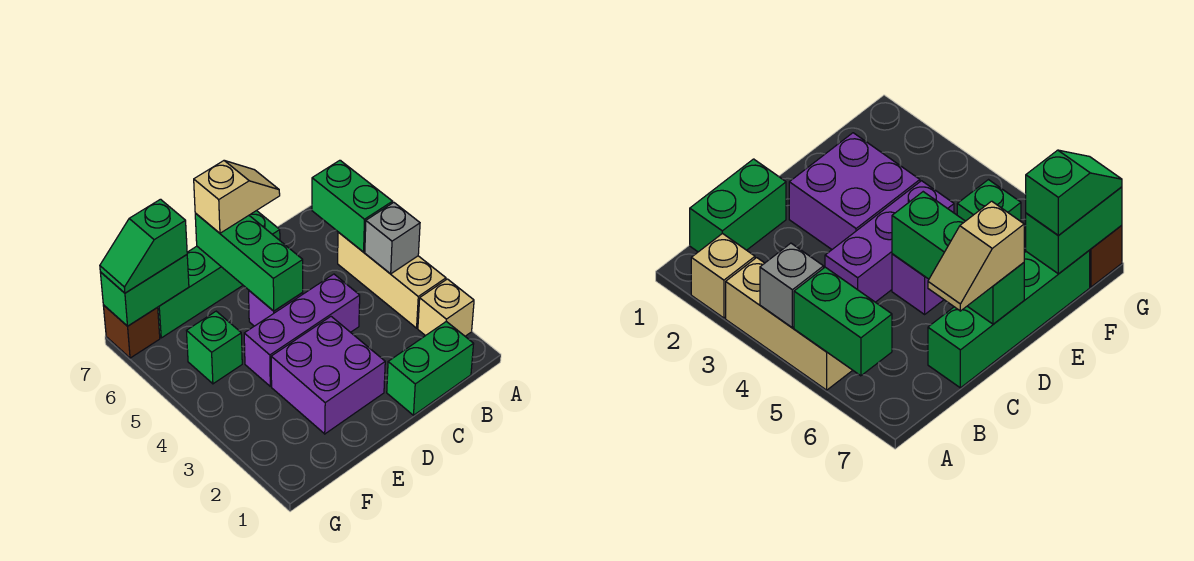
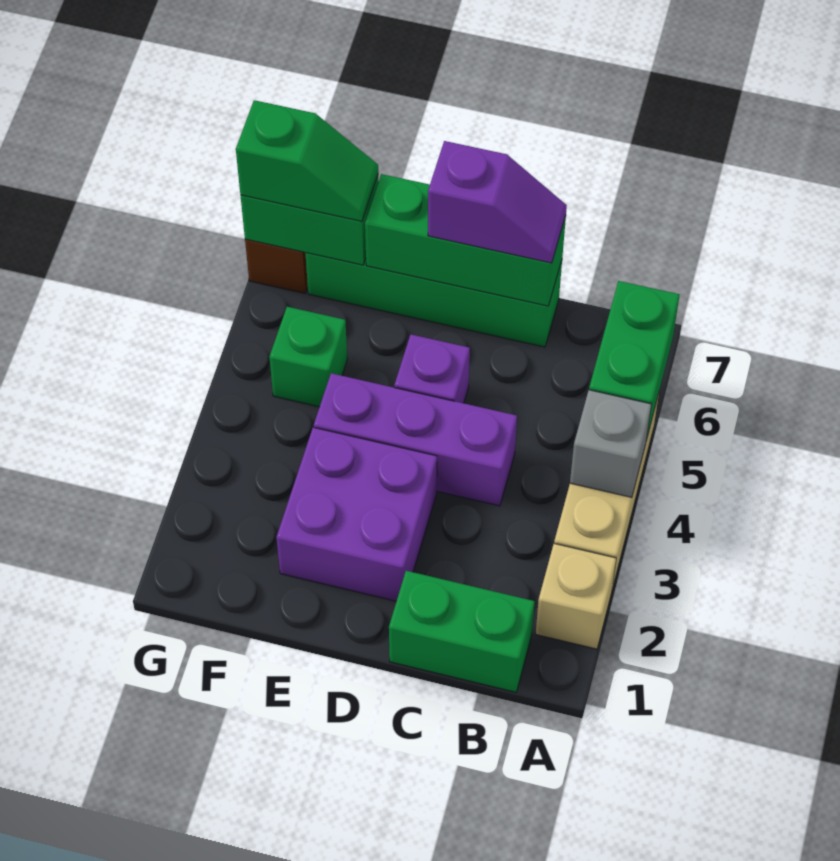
tan 1x2 slope [194,161,280,233] -> purple 1x2 slope [428,141,567,263]
green 1x3 brick [195,213,303,311] -> green 1x3 brick turned to [365,174,566,306]
green 1x2 slope [100,199,187,293] -> green 1x2 slope turned to [236,100,378,221]

